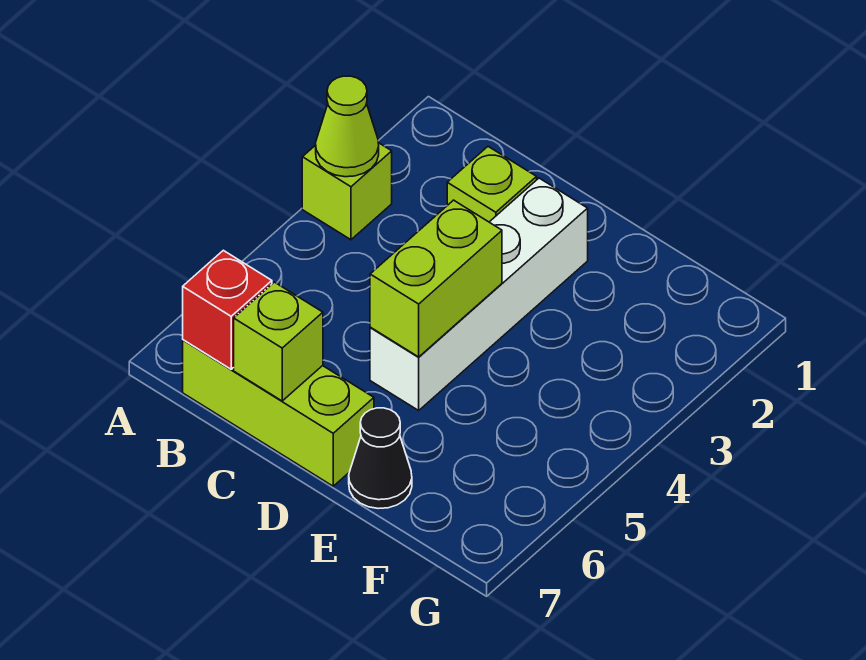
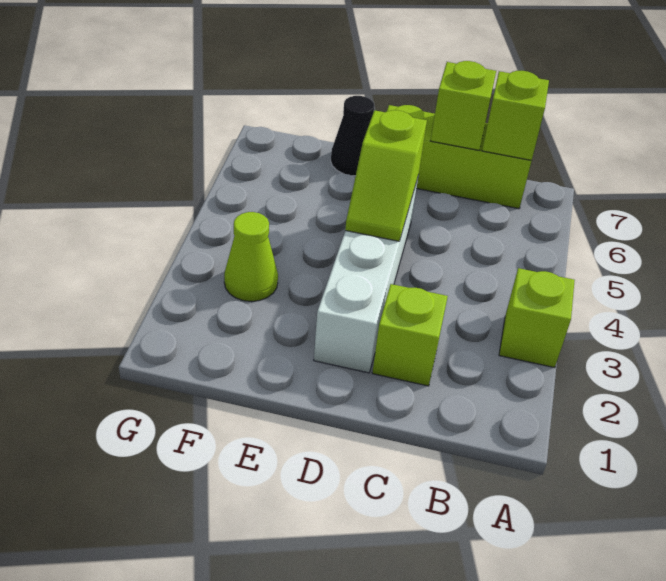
lime 1x1 cone [316,76,379,177] -> lime 1x1 cone moved to [224,212,278,301]
red 1x1 brick [183,250,272,369] -> lime 1x1 brick [482,71,549,160]
lime 1x2 brick [370,200,502,357] -> lime 1x2 slope [345,110,427,241]

